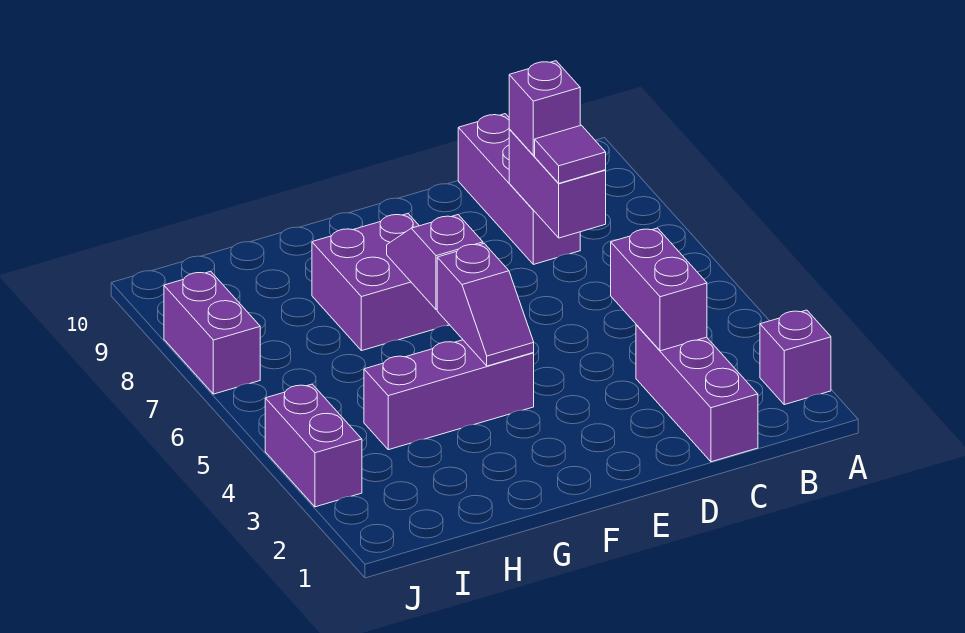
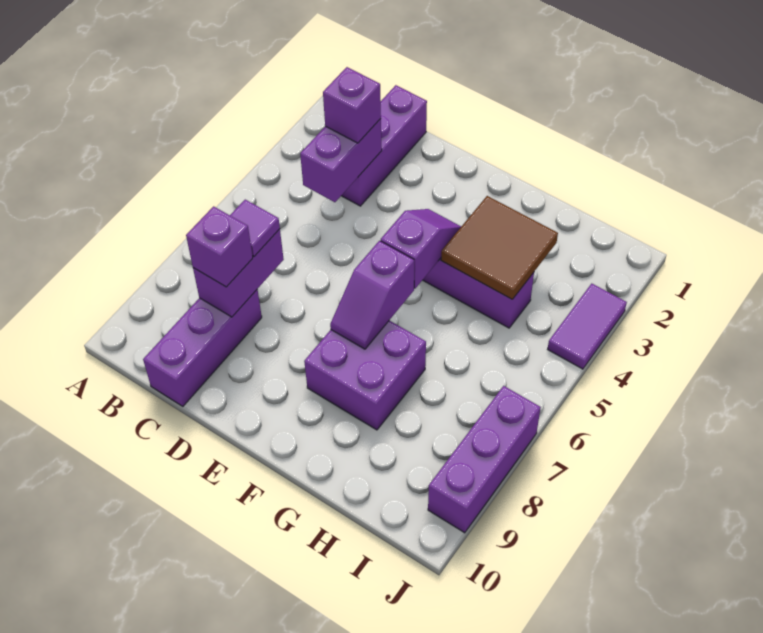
purple 1x1 brick [760,310,831,405] -> purple 1x1 brick moved to [323,67,381,143]
none -> brown 2x2 tile [441,196,558,299]
purple 1x2 brick [265,384,362,507] -> purple 1x2 tile [548,284,627,369]
purple 1x2 brick [164,271,260,394] -> purple 1x3 brick [428,386,541,533]

